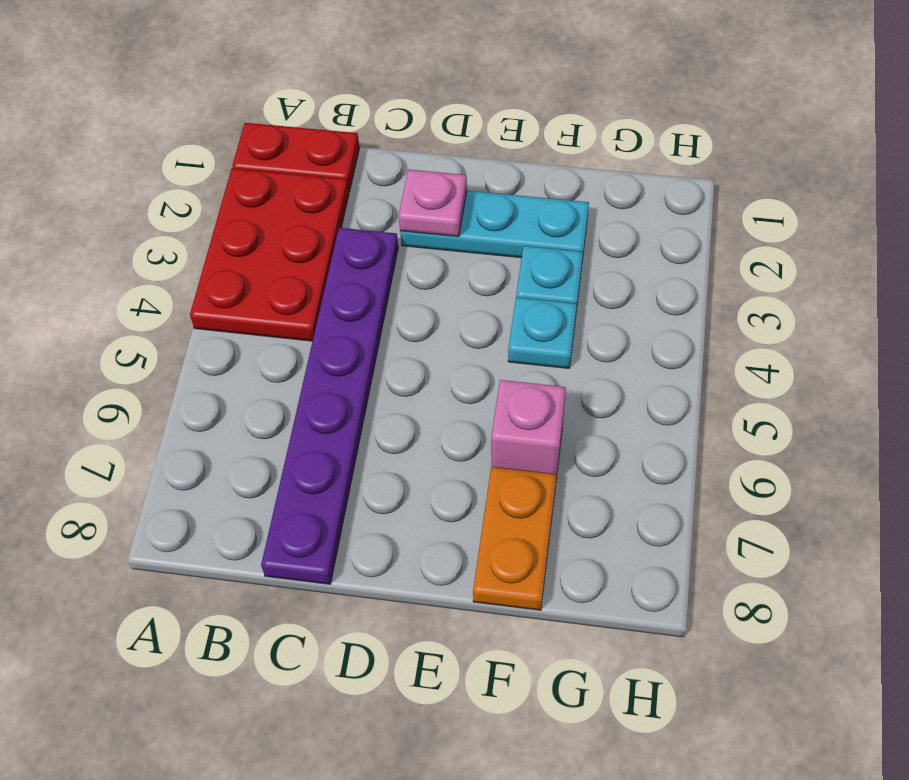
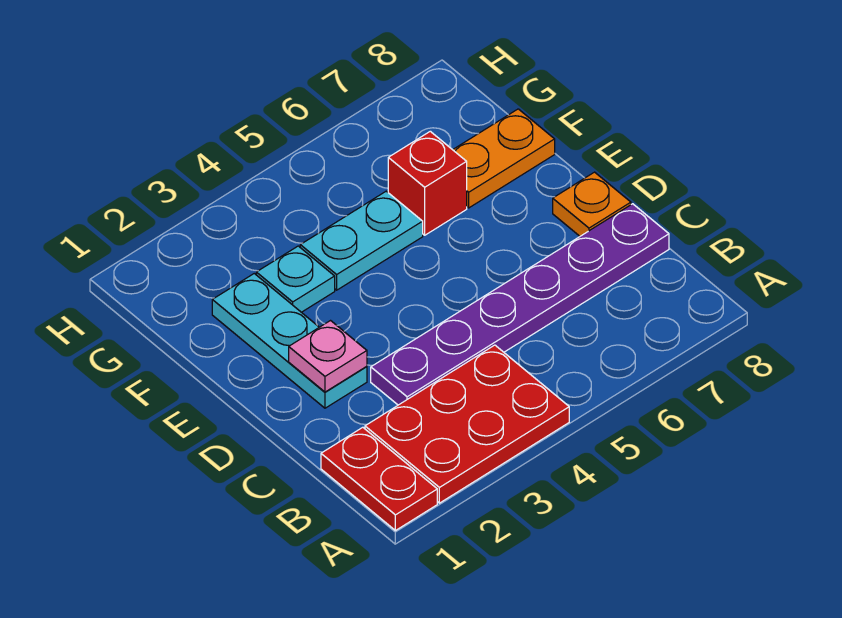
none -> orange 1x1 plate [553,172,631,236]
cyan 1x1 plate [508,297,577,368] -> cyan 1x2 plate [300,191,423,290]
pink 1x1 brick [491,380,566,479] -> red 1x1 brick [388,131,467,235]

